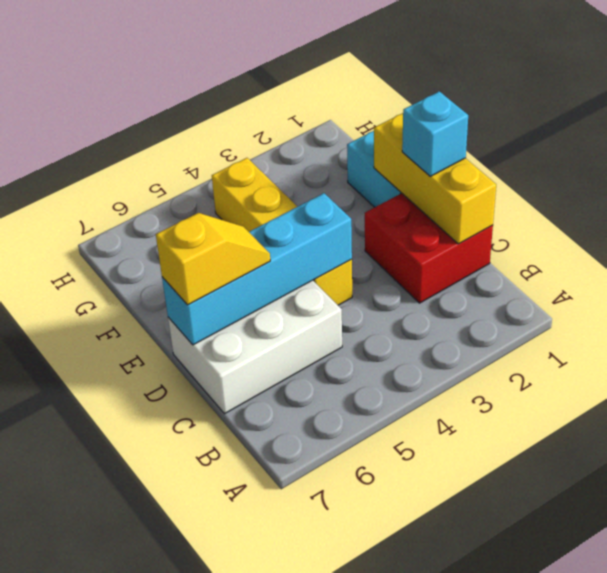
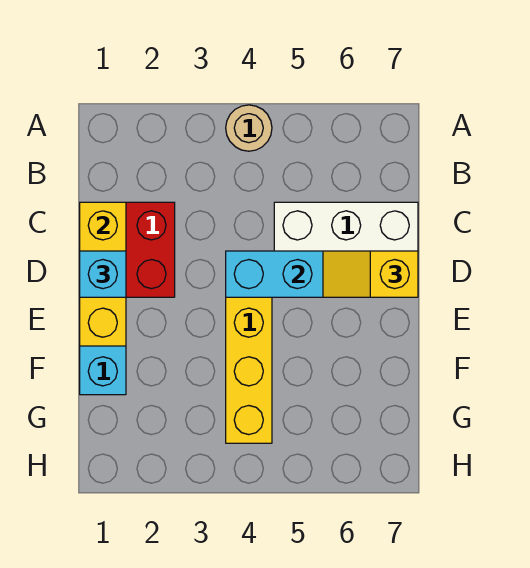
none -> tan 1x1 round brick [226,105,272,151]

